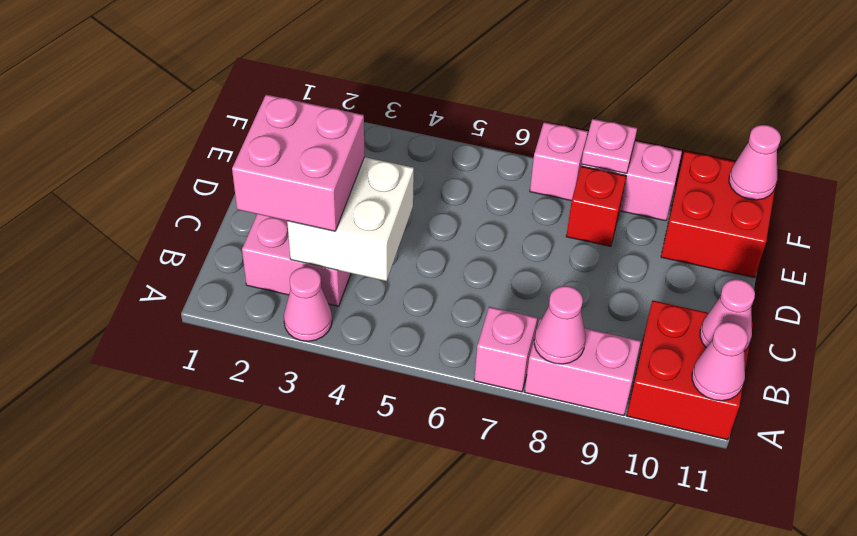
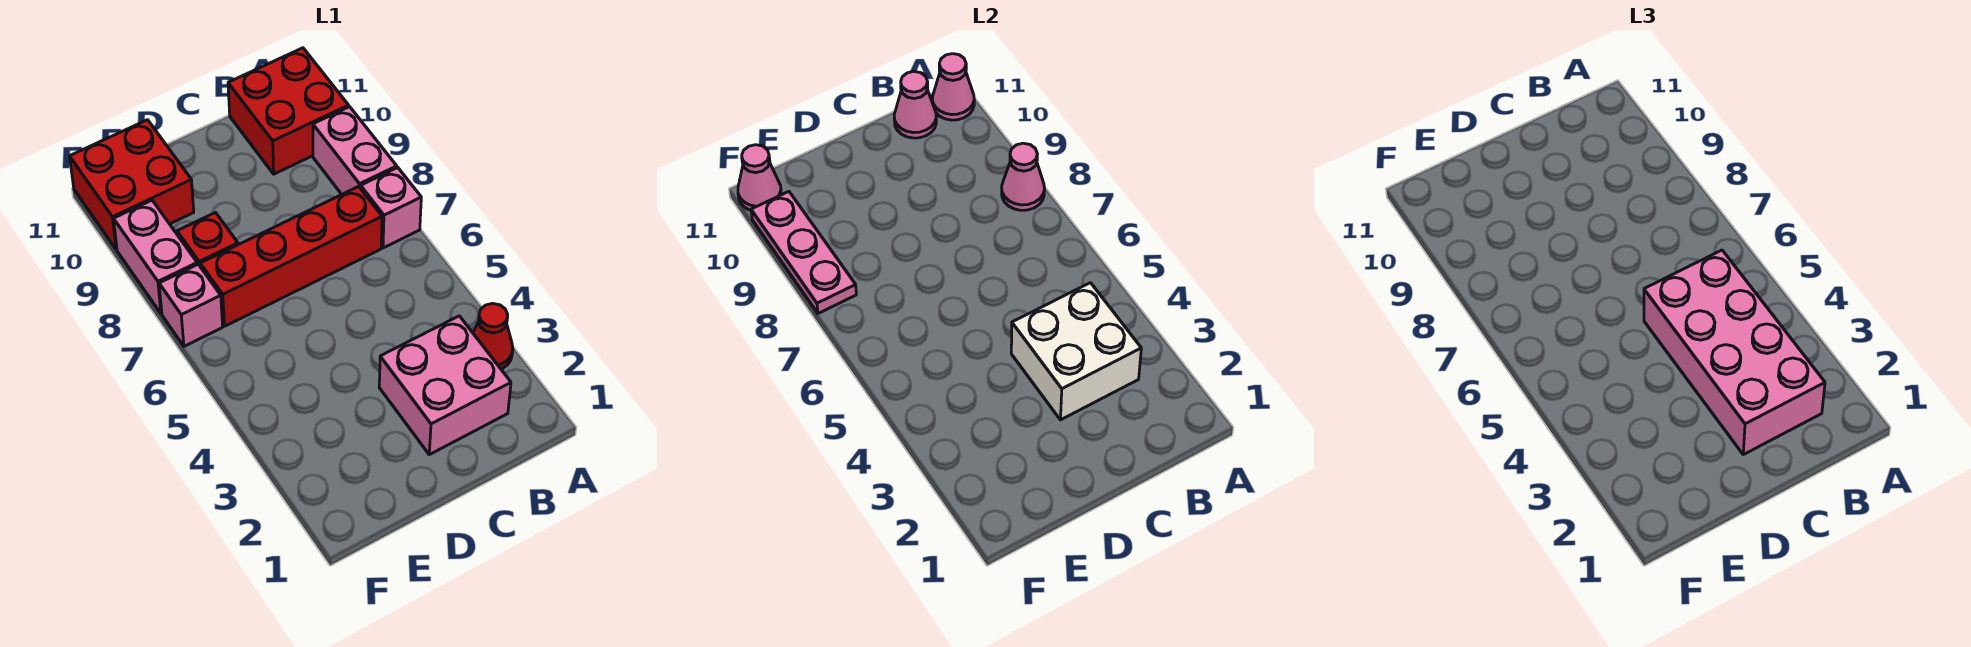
pink 1x1 cone [284,267,332,341] -> red 1x1 cone [473,303,513,369]
pink 2x2 brick [232,95,365,231] -> pink 2x4 brick [1644,250,1825,455]
none -> red 1x4 brick [200,186,382,326]
pink 1x1 plate [581,119,637,174] -> pink 1x3 plate [751,192,856,313]

